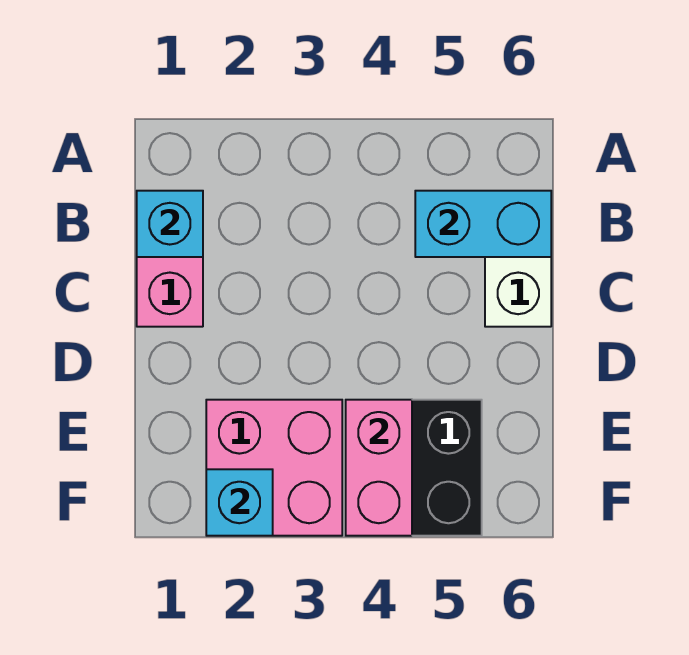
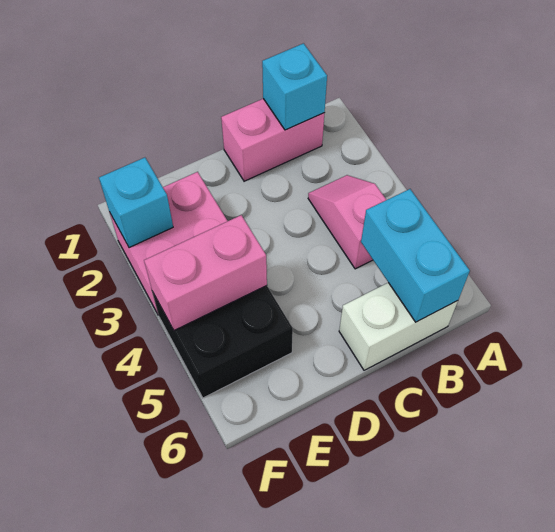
none -> pink 1x2 slope [308,175,386,269]

